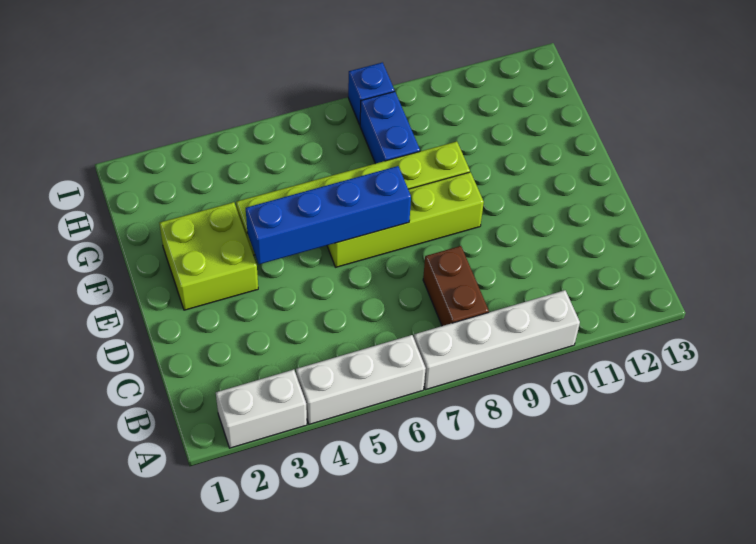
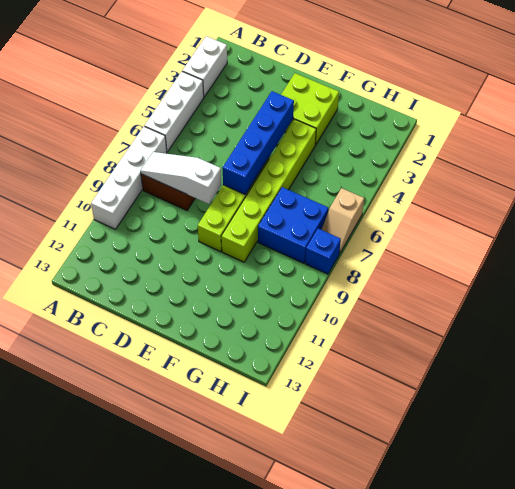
none -> white 1x3 slope [141,152,221,204]
blue 1x2 brick [360,91,420,164] -> blue 2x2 brick [258,187,328,263]
none -> tan 1x2 slope [322,188,364,254]

